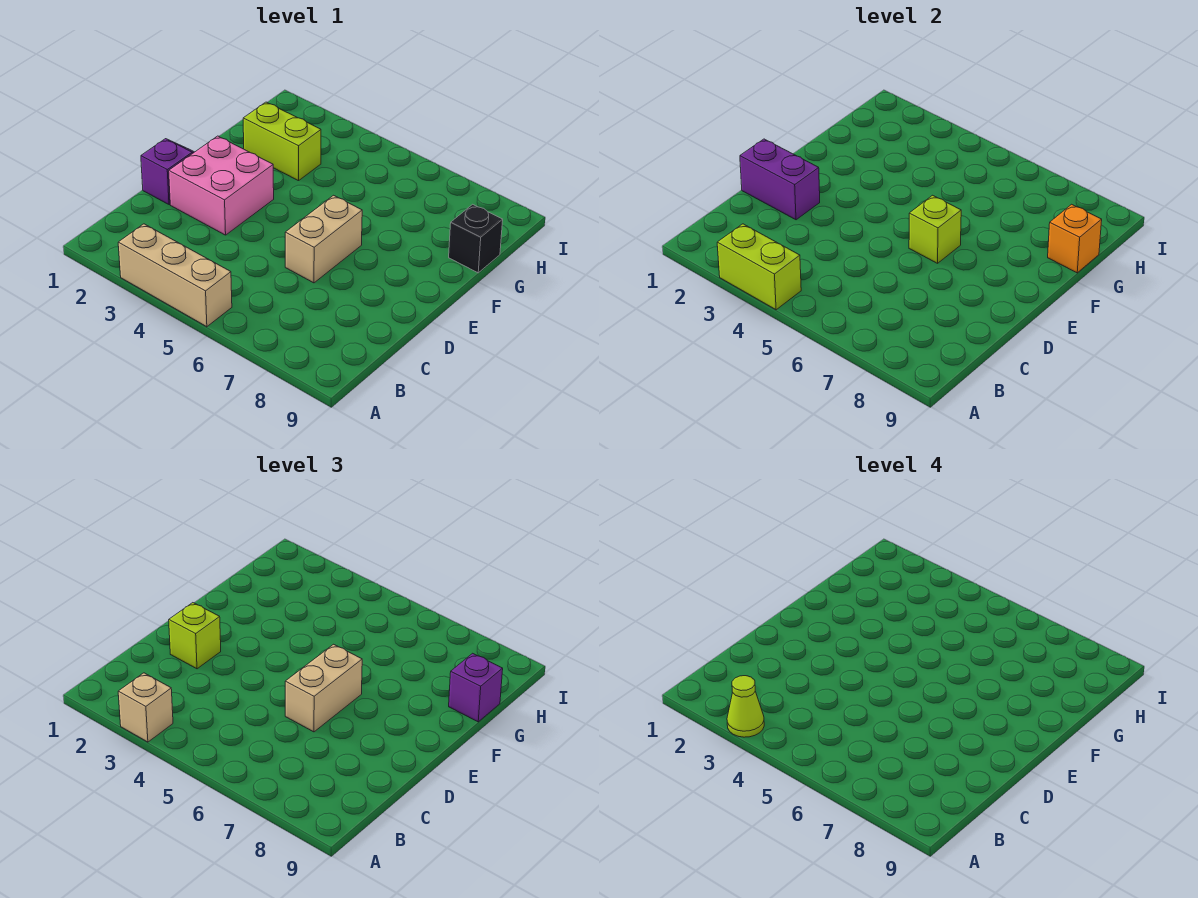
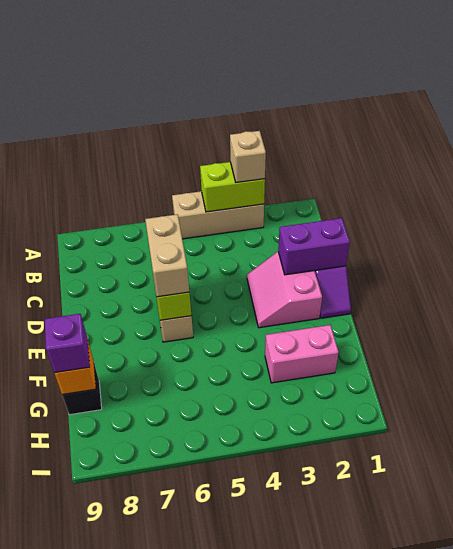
lime 1x1 cone [727,676,764,737] -> none
pink 2x2 brick [169,136,274,235] -> pink 2x2 slope [247,252,322,328]
lime 1x1 brick [169,603,221,669] -> none
lime 1x2 brick [243,102,321,181] -> pink 1x2 brick [265,325,339,383]

